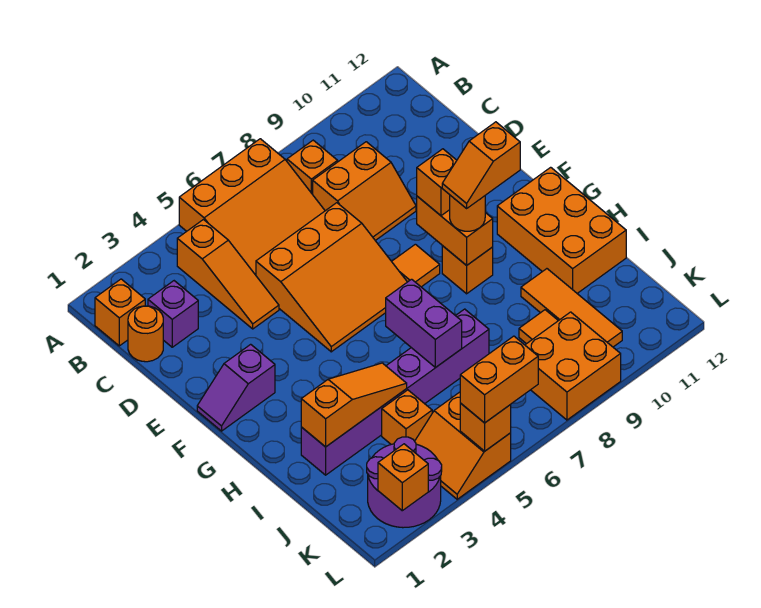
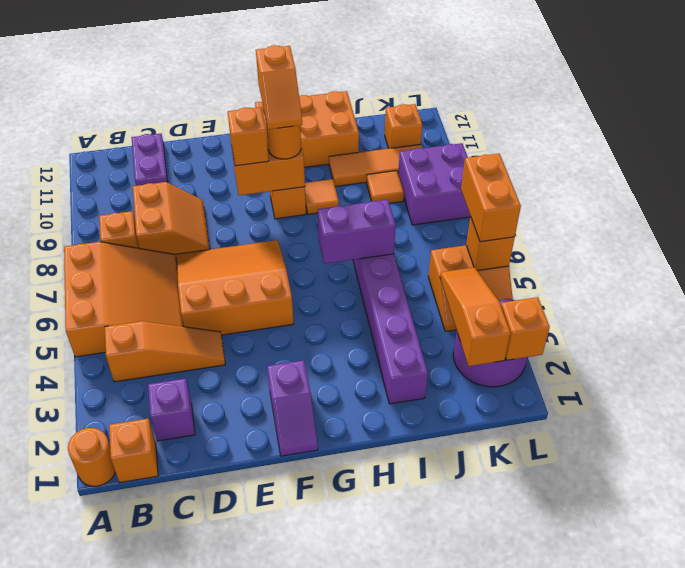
orange 1x1 round brick [128,306,163,362] -> orange 1x1 round brick moved to [68,428,116,486]
none -> purple 1x2 plate [131,134,168,186]
orange 3x3 slope [256,203,407,352] -> orange 3x3 slope turned to [177,240,294,335]
orange 1x1 tile [392,244,440,287] -> orange 1x1 tile moved to [305,179,339,214]
orange 1x3 slope [301,363,407,447] -> orange 1x3 slope moved to [440,267,511,366]
orange 1x1 brick [382,390,432,444] -> orange 1x1 brick moved to [385,104,422,148]
orange 2x2 brick [525,312,621,420] -> purple 2x2 brick [398,143,470,225]

